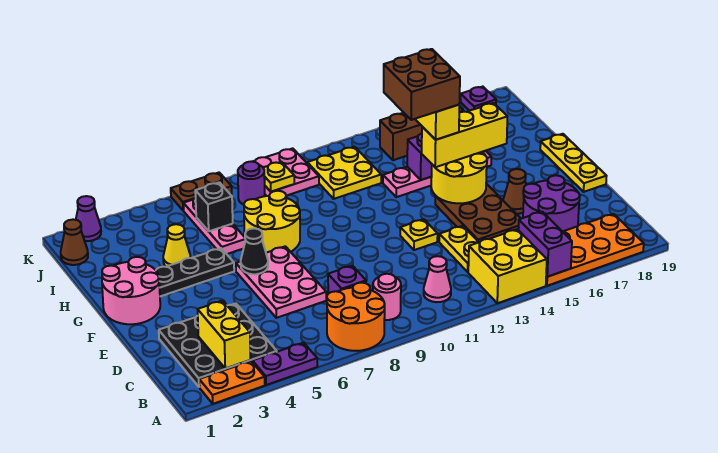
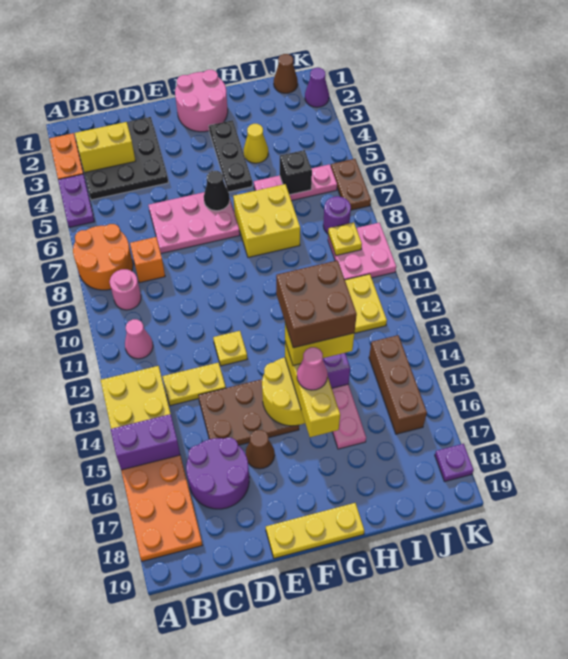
purple 1x1 brick [328,266,366,294] -> orange 1x1 brick [130,237,165,283]
yellow 2x2 round brick [244,191,300,253] -> yellow 2x2 brick [233,184,300,257]
none -> pink 1x1 cone [297,347,328,390]

